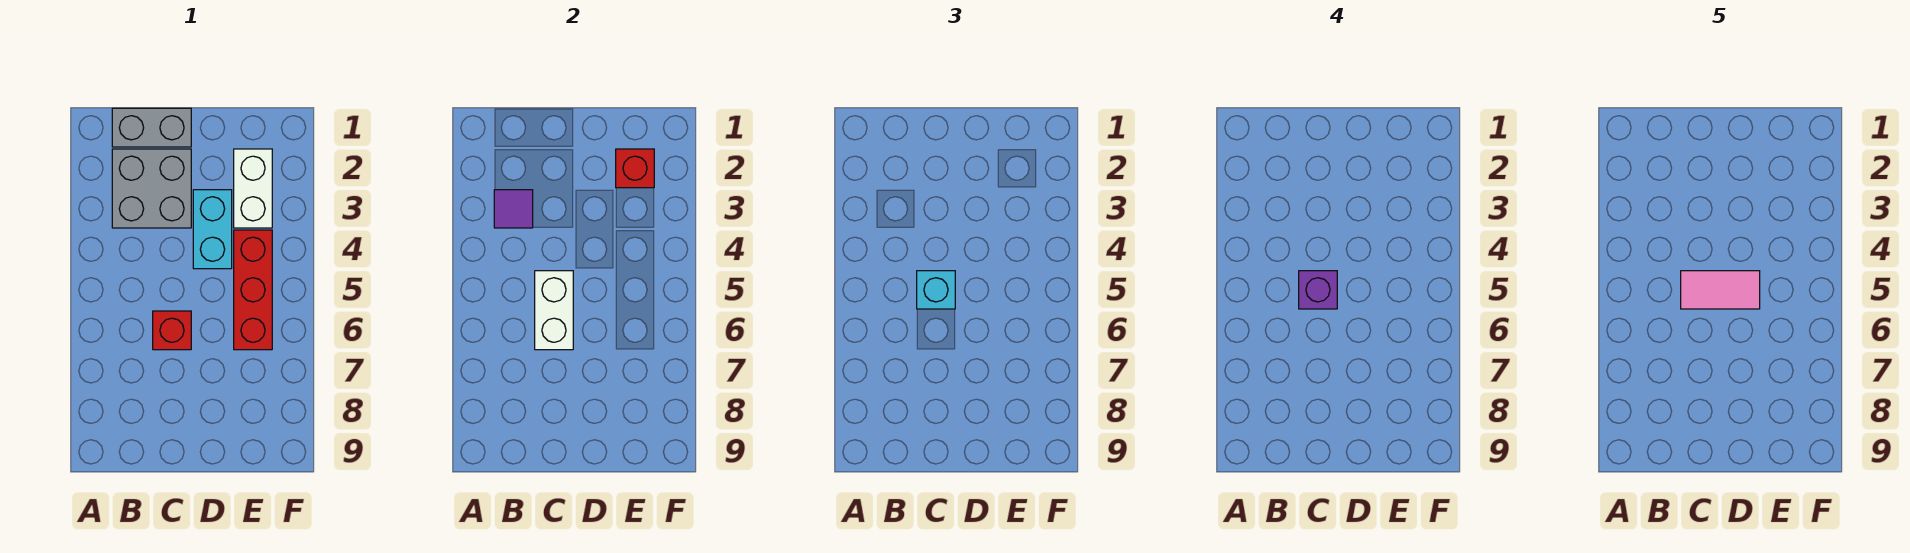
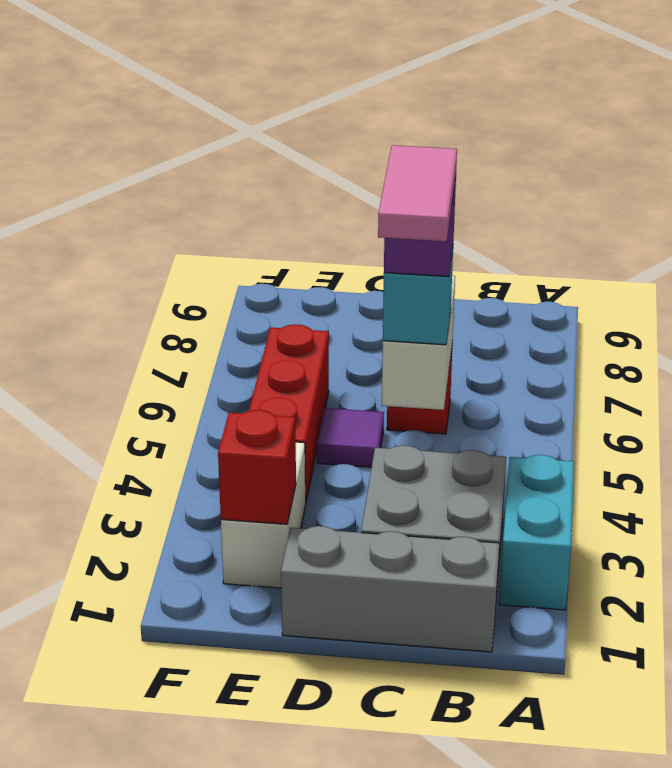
grey 1x2 brick [112,108,191,147] -> grey 1x3 brick [281,526,499,652]
purple 1x1 tile [494,190,533,228] -> purple 1x1 tile moved to [317,408,384,467]
pink 1x2 tile [1681,271,1760,309] -> pink 1x2 tile turned to [378,145,457,242]
cyan 1x2 brick [193,190,232,269] -> cyan 1x2 brick moved to [499,455,574,610]

